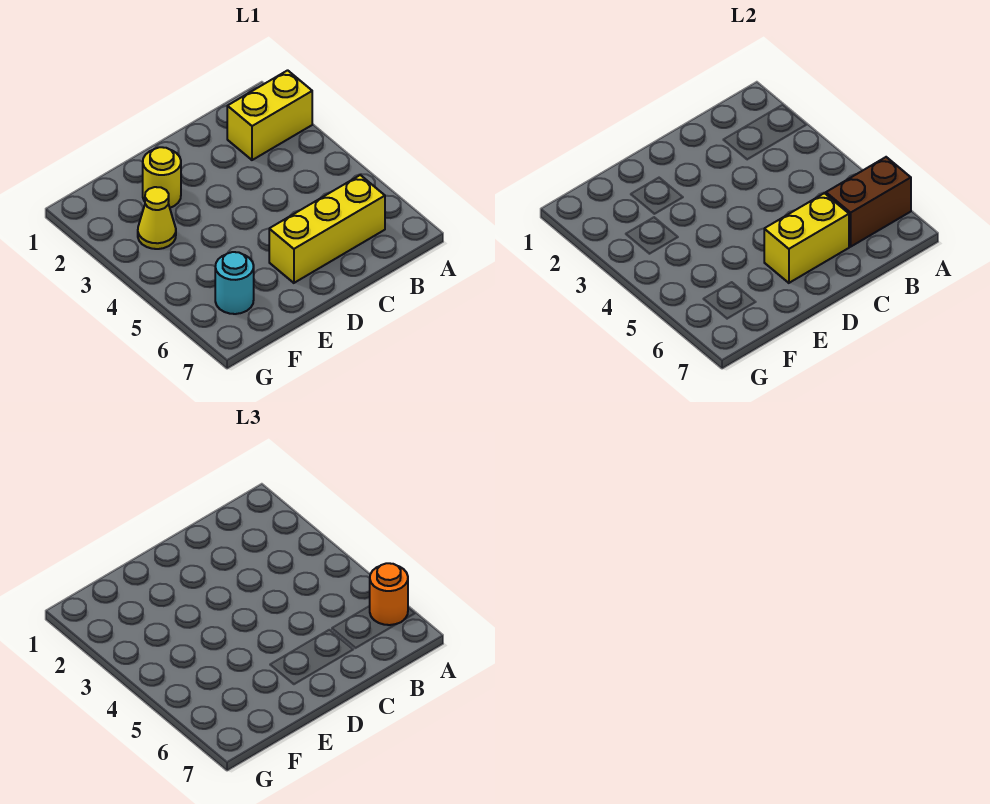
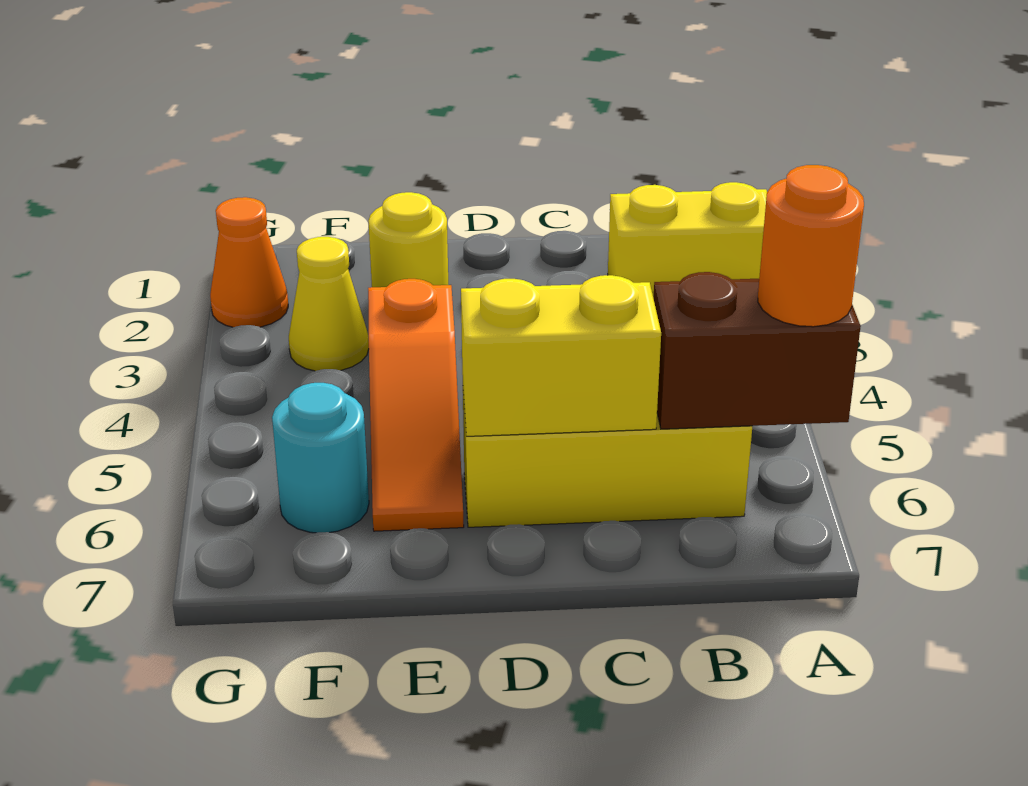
none -> orange 1x3 slope [368,279,464,531]
none -> orange 1x1 cone [210,197,288,327]

